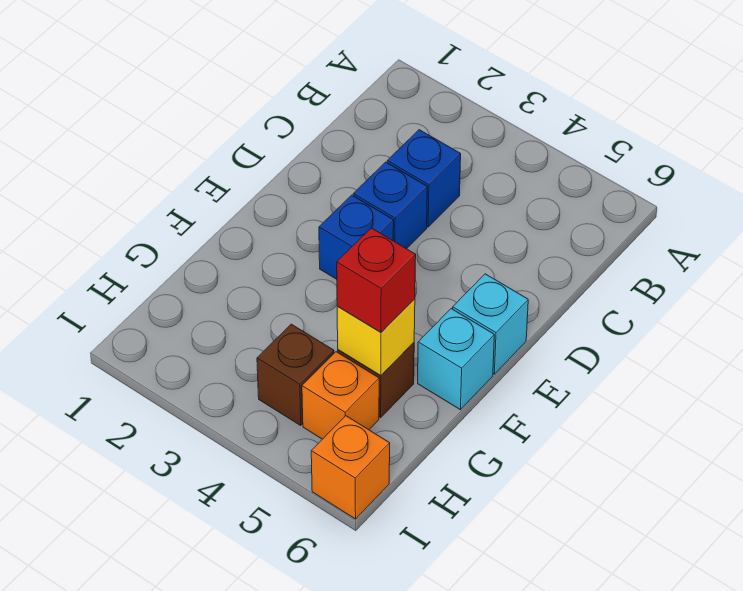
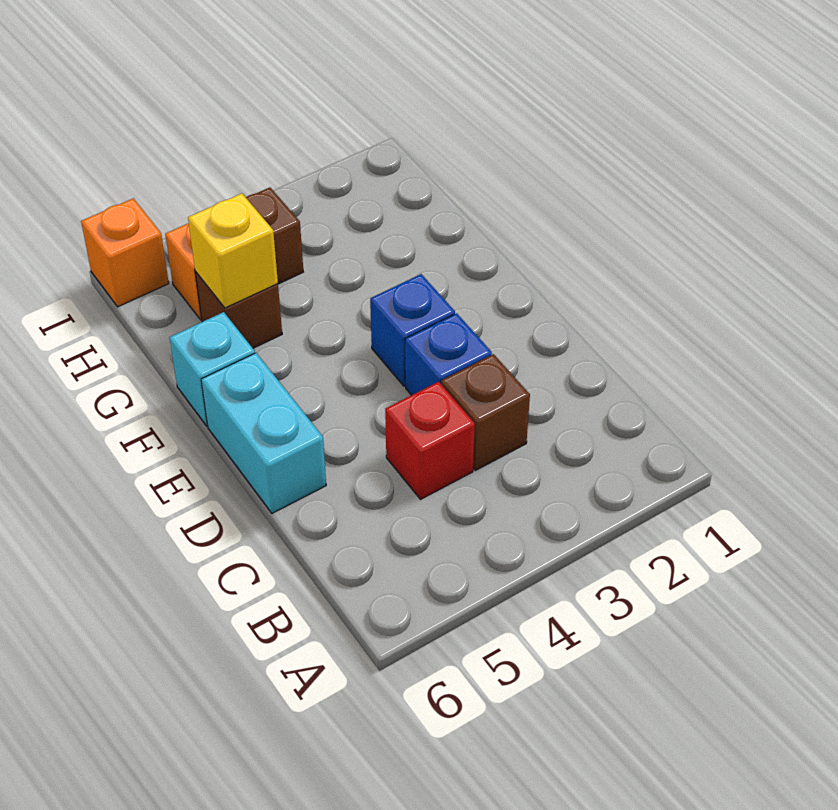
blue 1x1 brick [387,130,461,227] -> brown 1x1 brick [441,354,530,470]
cyan 1x1 brick [453,274,528,374] -> cyan 1x2 brick [201,353,326,513]
red 1x1 brick [337,228,416,332] -> red 1x1 brick moved to [385,382,475,499]

